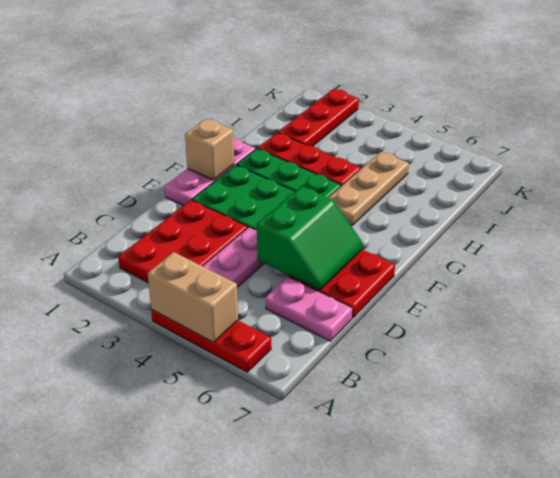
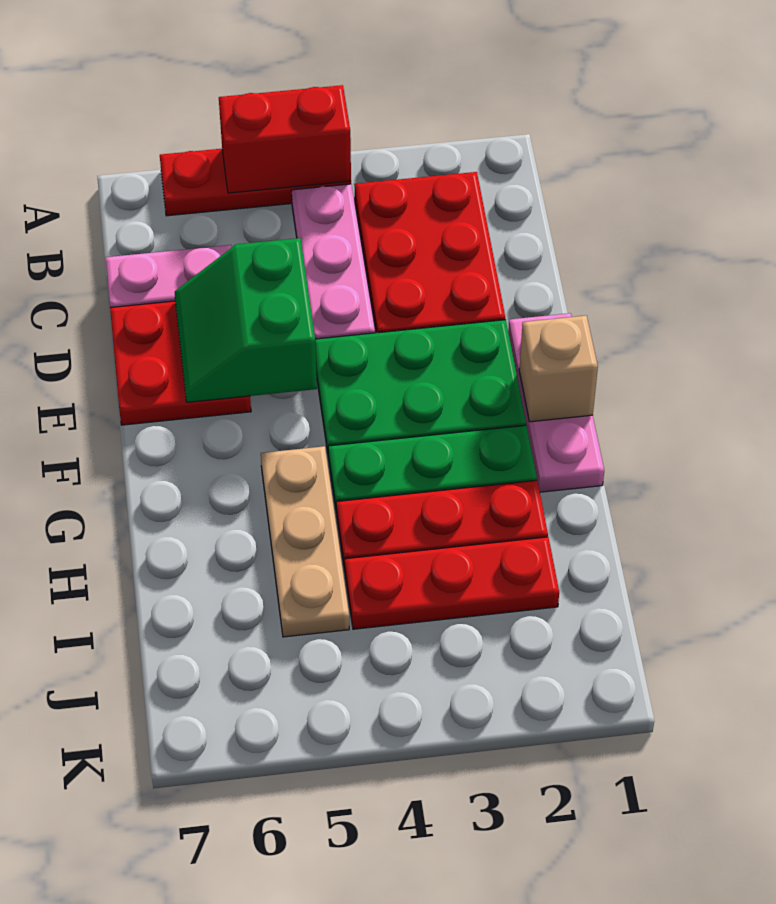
tan 1x2 brick [148,252,238,342] -> red 1x2 brick [219,85,351,193]
red 1x3 plate [278,89,359,146] -> red 1x3 plate turned to [345,537,559,629]

